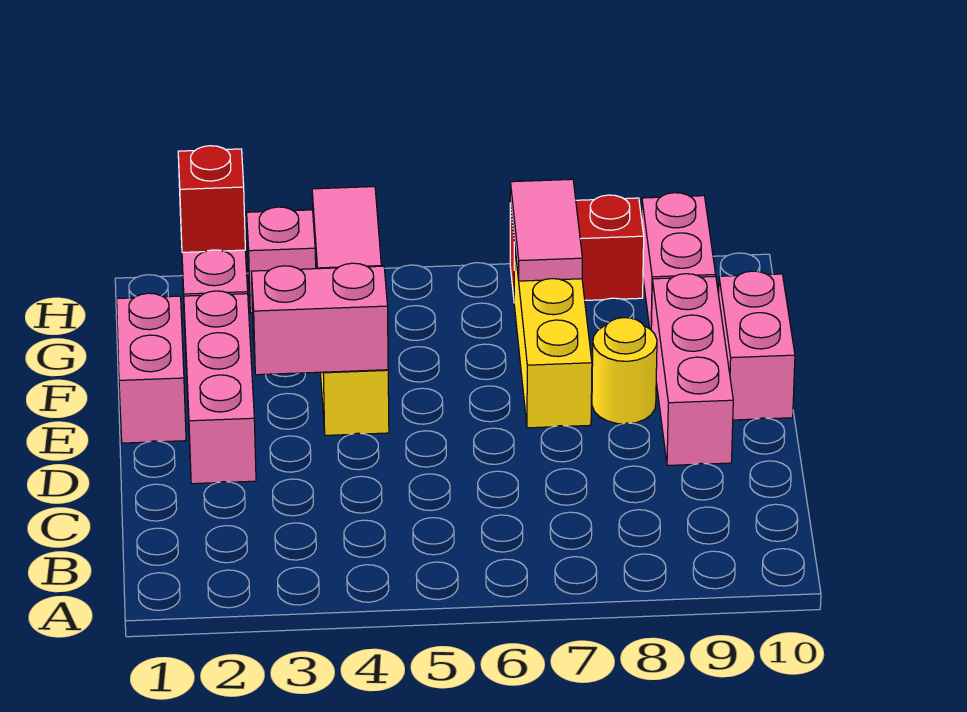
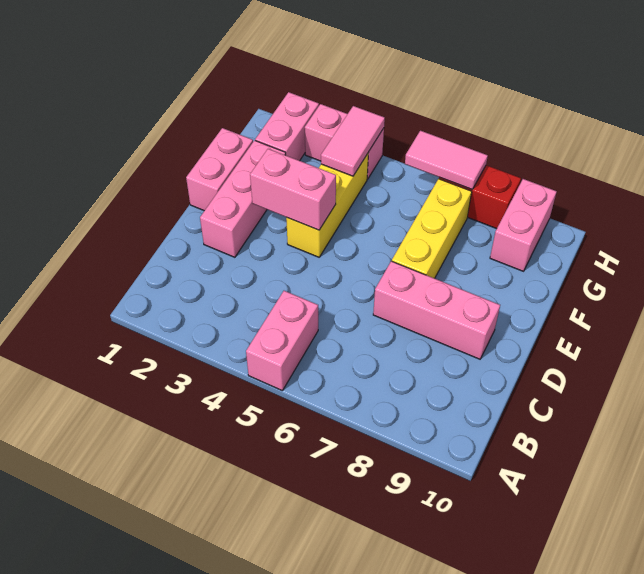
pink 1x3 brick [651,274,733,466] -> pink 1x3 brick turned to [373,261,500,359]
yellow 1x1 round brick [592,318,657,424] -> none
pink 1x2 brick [719,271,795,420] -> pink 1x2 brick moved to [246,291,318,391]
pink 1x2 tile [510,179,582,281] -> pink 1x2 tile turned to [405,131,488,190]
red 1x1 brick [178,146,245,252] -> none

